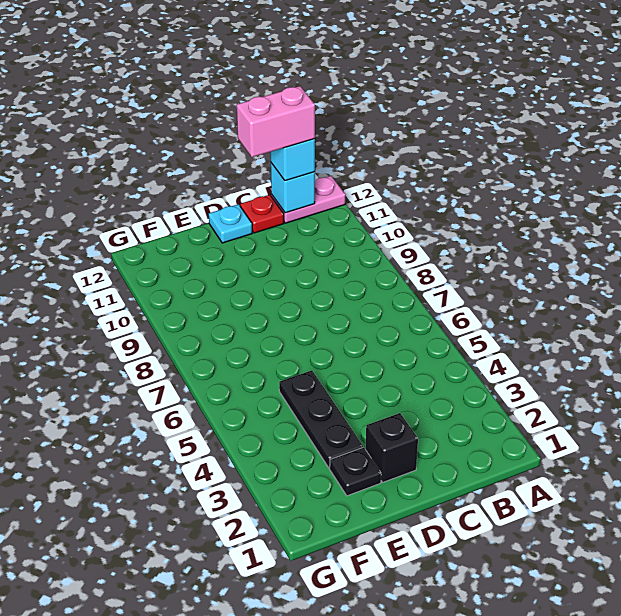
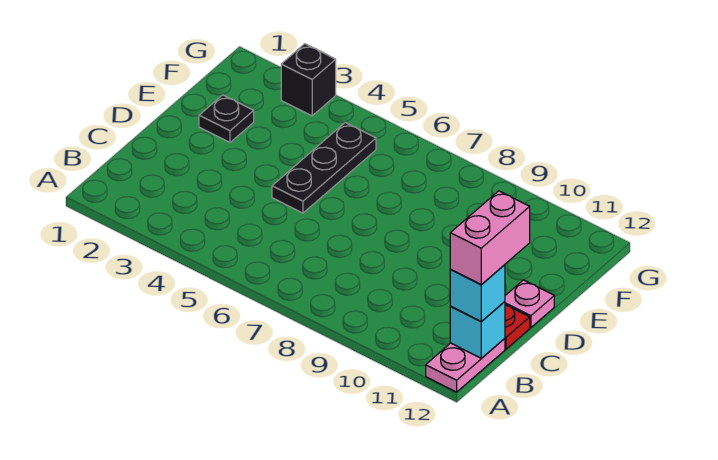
black 1x1 brick [365,413,418,482] -> black 1x1 brick moved to [281,44,336,116]
cyan 1x1 plate [209,204,252,243] -> pink 1x1 plate [505,280,554,328]
black 1x3 plate [279,370,363,468] -> black 1x3 plate turned to [272,123,376,213]

